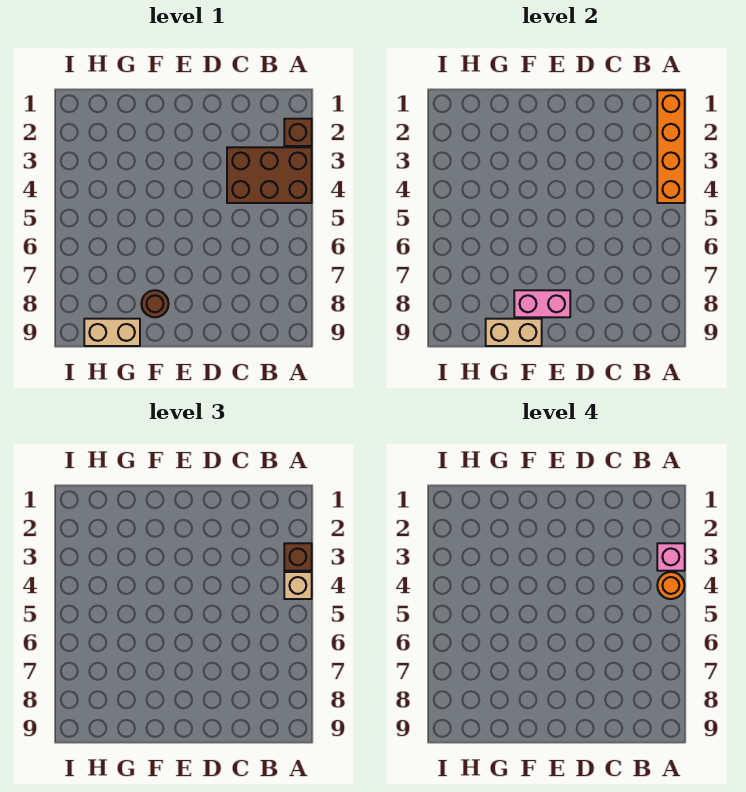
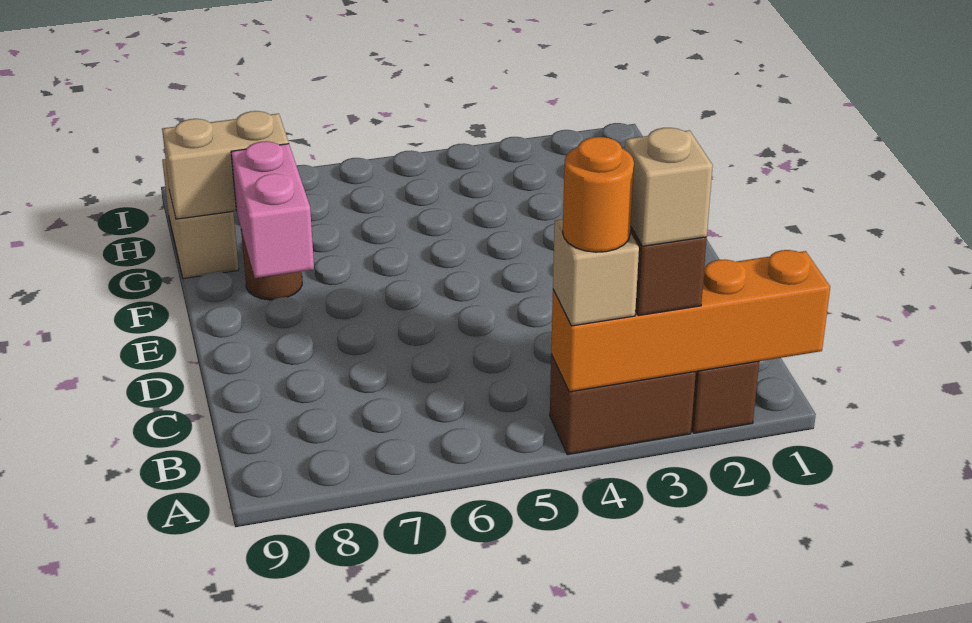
brown 2x3 brick [227,147,312,203] -> brown 1x2 brick [550,354,696,455]
pink 1x1 brick [657,543,685,571] -> tan 1x1 brick [625,128,713,246]
tan 1x2 brick [486,319,542,346] -> tan 1x2 brick turned to [162,111,289,219]

